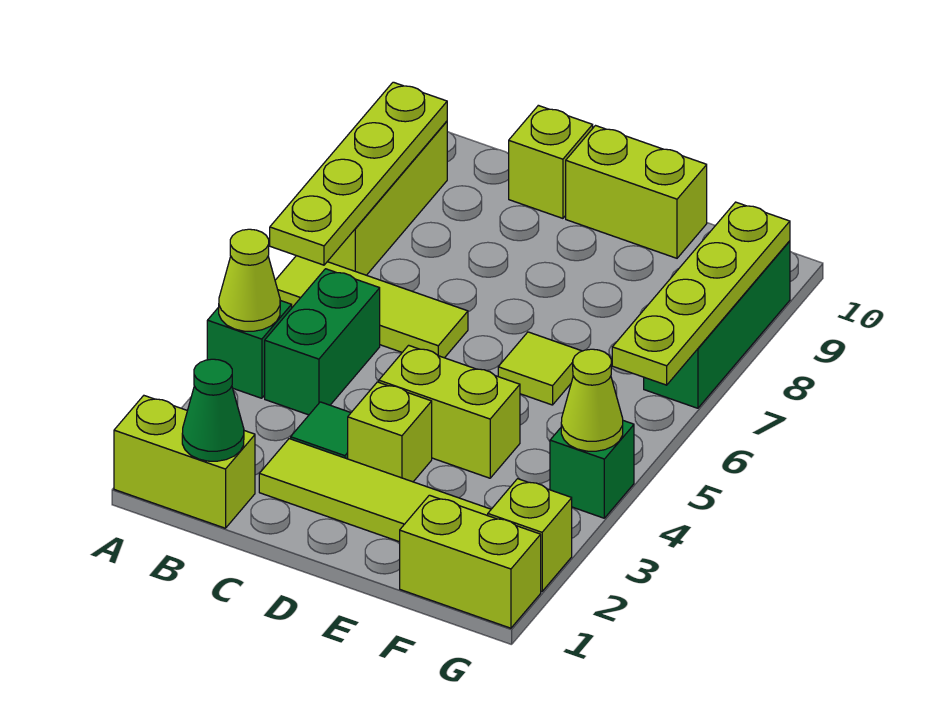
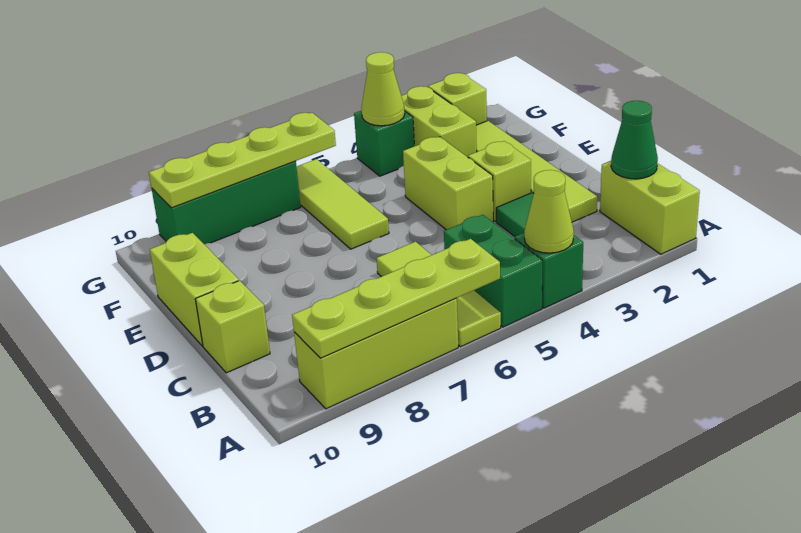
green 1x2 brick [265,269,380,415] -> green 1x2 brick turned to [444,215,542,327]
lime 1x1 tile [498,332,581,405] -> lime 1x3 tile [297,159,389,249]
lime 1x2 brick [400,495,541,628] -> lime 1x2 brick moved to [402,86,477,157]

